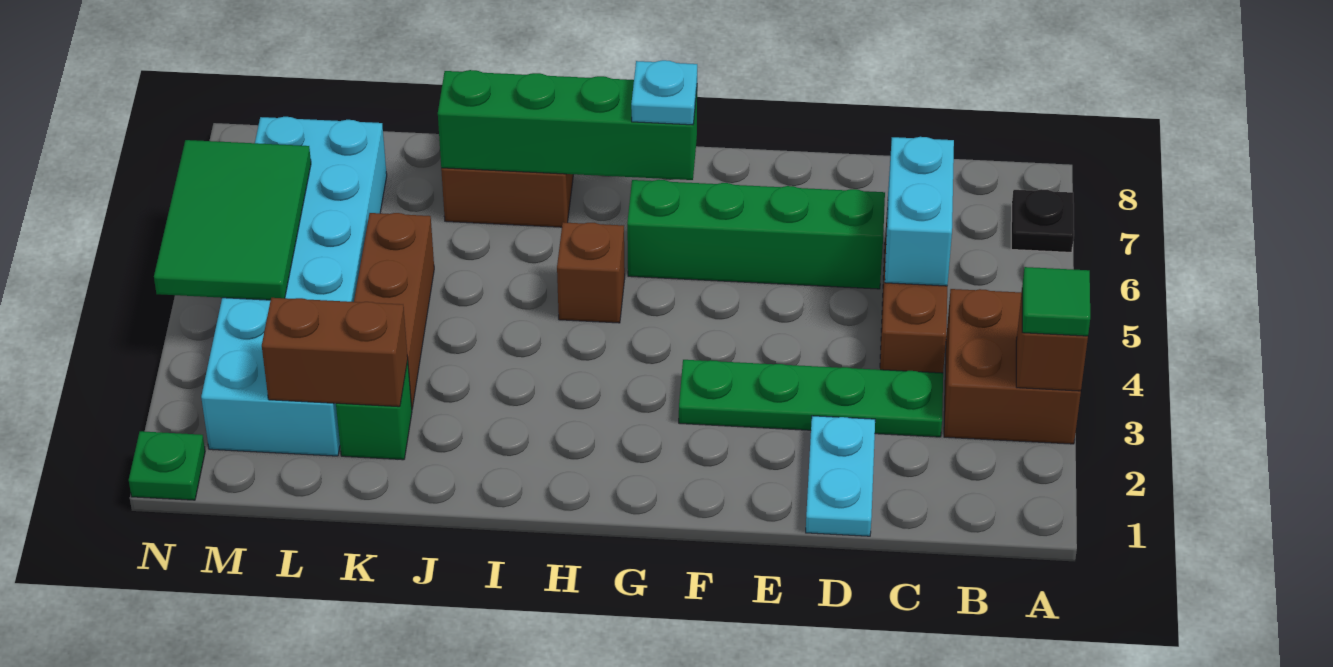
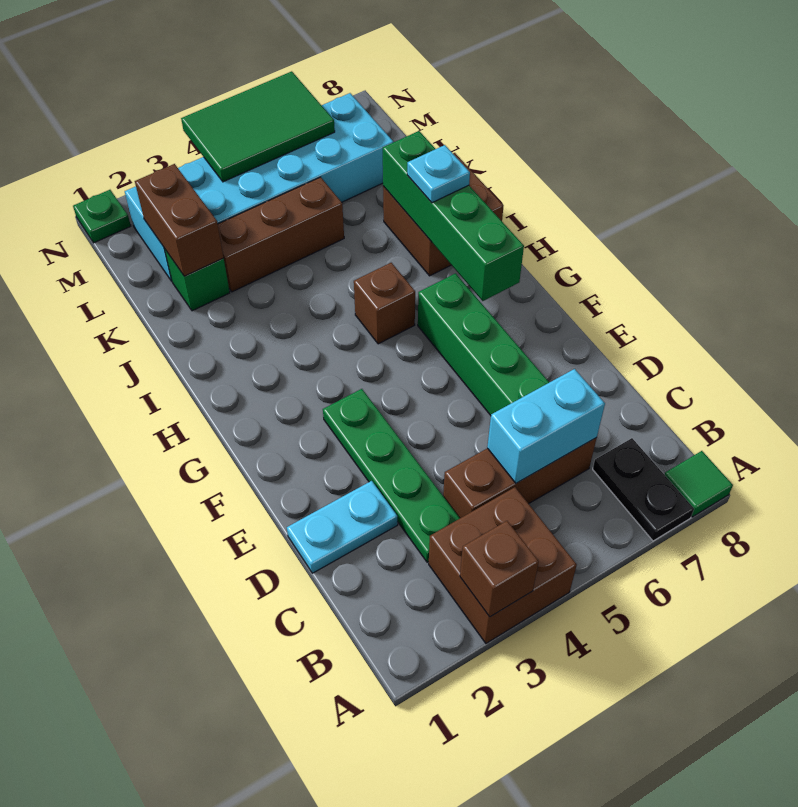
green 1x1 tile [1022,267,1090,336] -> green 1x1 tile moved to [665,451,733,517]
black 1x1 plate [1011,189,1074,252] -> black 1x2 plate [593,438,694,541]
cyan 1x1 plate [631,60,697,125] -> cyan 1x1 plate moved to [407,145,470,203]

